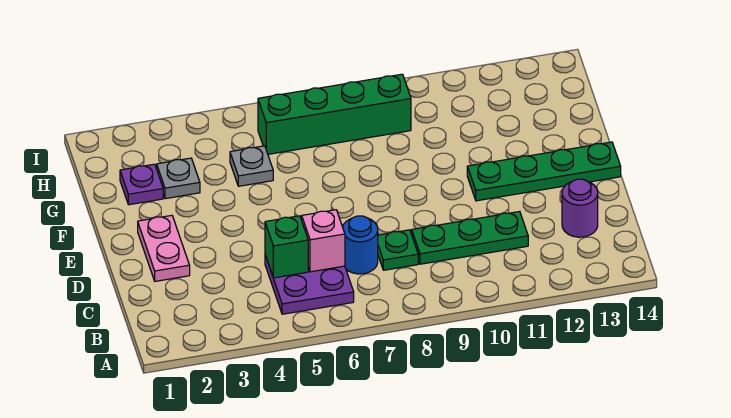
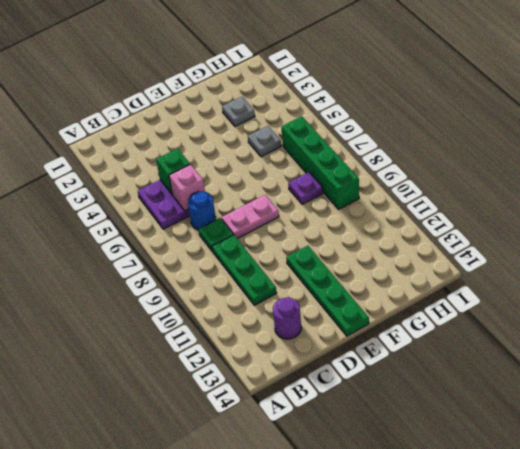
pink 1x2 plate [138,215,190,281] -> pink 1x2 plate moved to [222,195,279,239]
purple 1x1 plate [120,164,163,205] -> purple 1x1 plate moved to [288,172,323,205]

